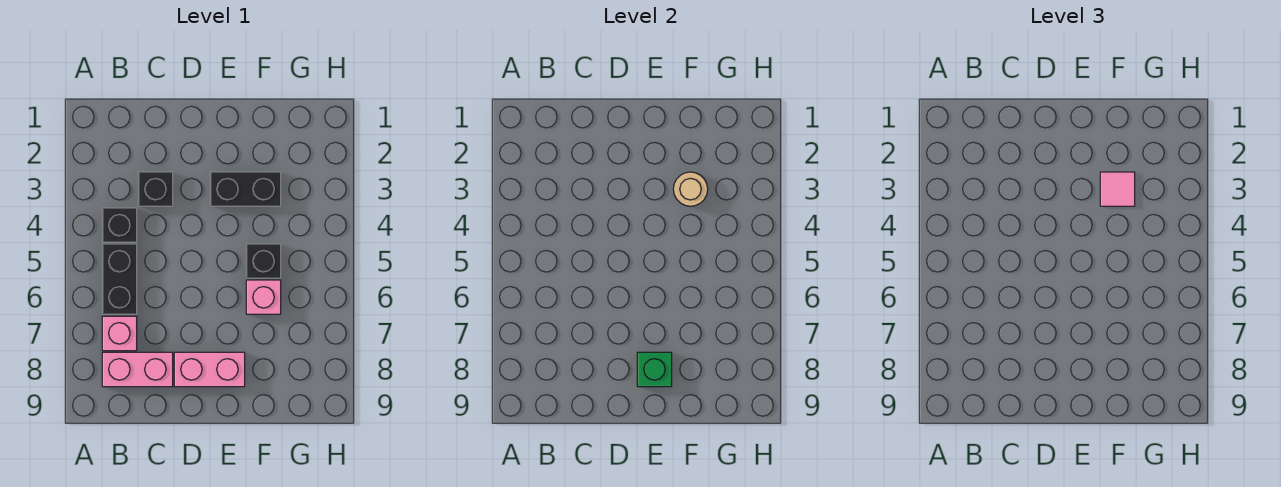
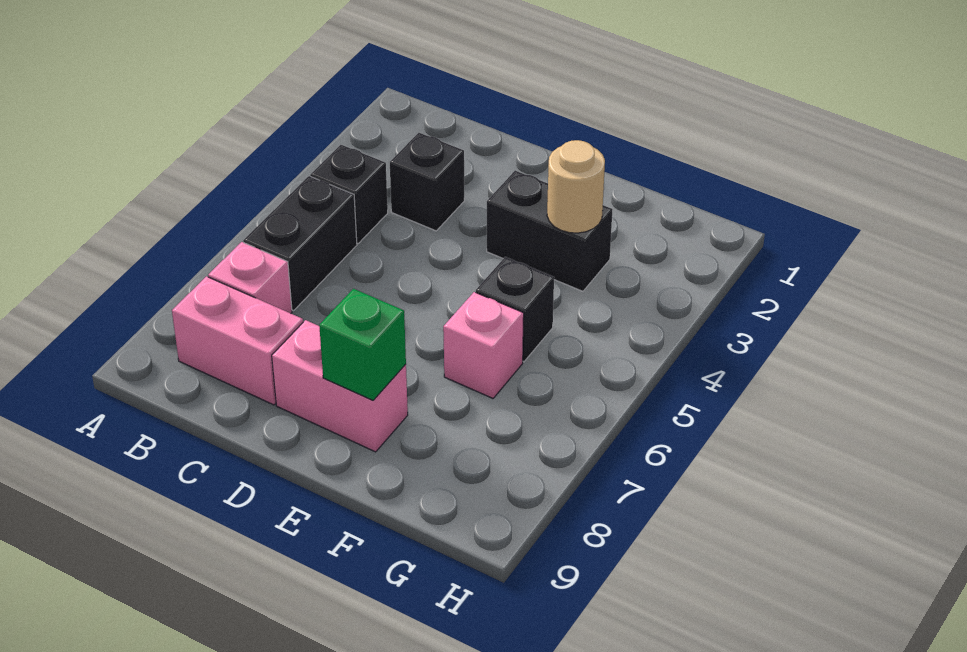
pink 1x1 tile [1100,172,1135,206] -> none

